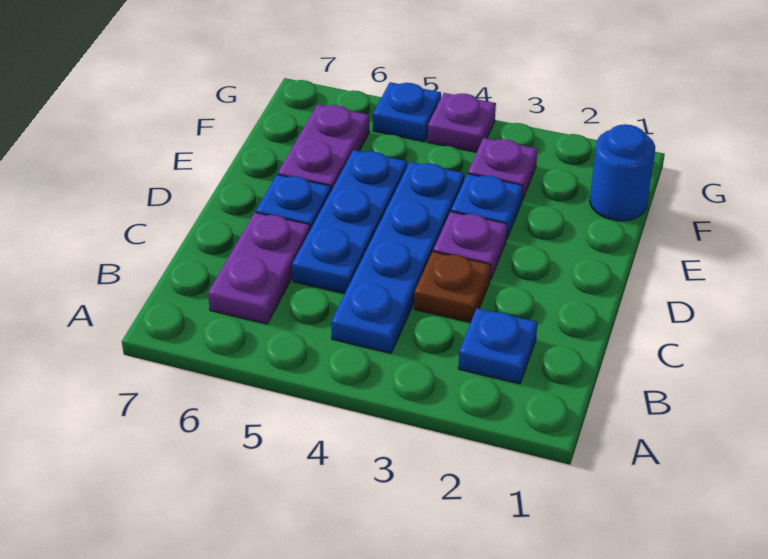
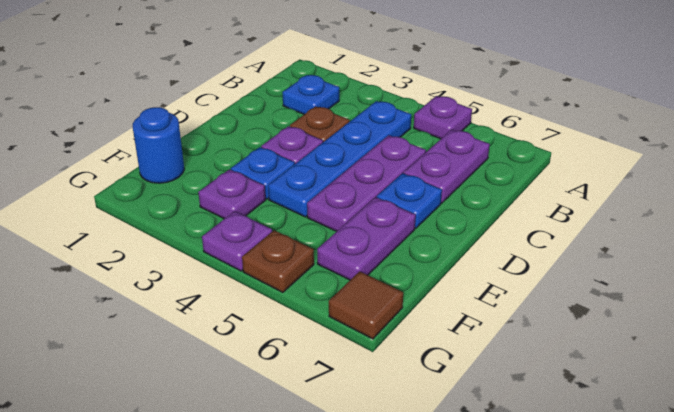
none -> purple 1x1 plate [414,96,472,139]
blue 1x3 plate [292,150,407,294] -> purple 1x3 plate [307,135,426,231]
blue 1x1 plate [373,82,441,142] -> brown 1x1 plate [242,230,314,293]
none -> brown 1x1 tile [329,271,403,339]

